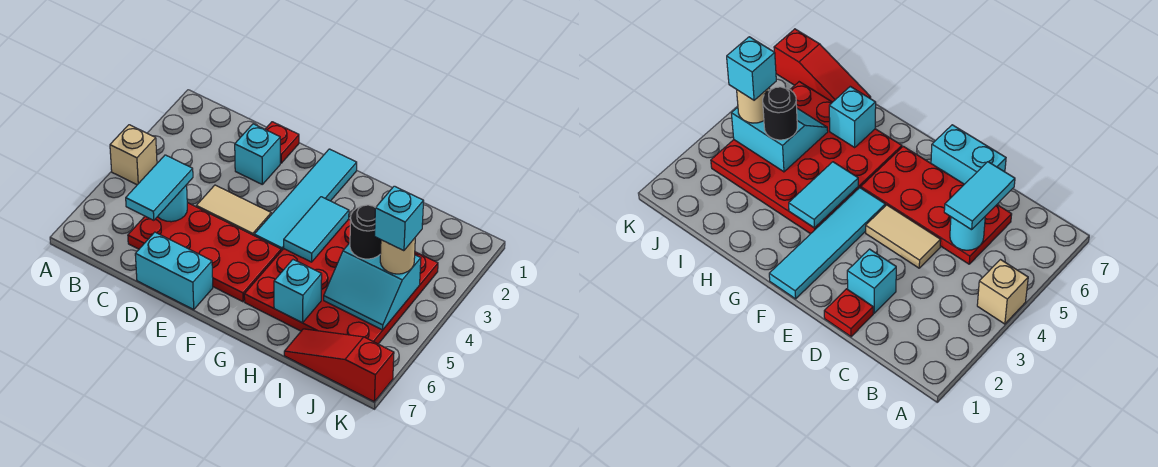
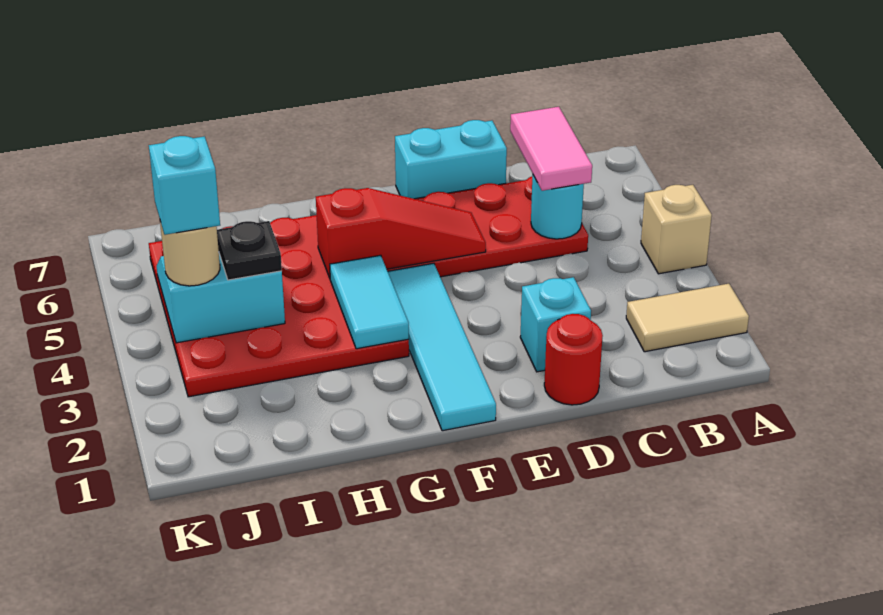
cyan 1x2 tile [126,155,193,220] -> pink 1x2 tile [510,107,592,191]
red 1x1 plate [265,122,299,163] -> red 1x1 round brick [544,314,603,405]
tan 1x2 tile [196,185,271,235] -> tan 1x2 tile moved to [626,284,749,352]
cyan 1x1 brick [274,260,322,323] -> none
black 1x1 round brick [350,205,381,259] -> black 1x1 plate [217,221,282,280]
red 1x3 slope [284,329,394,402] -> red 1x3 slope moved to [316,188,486,278]

